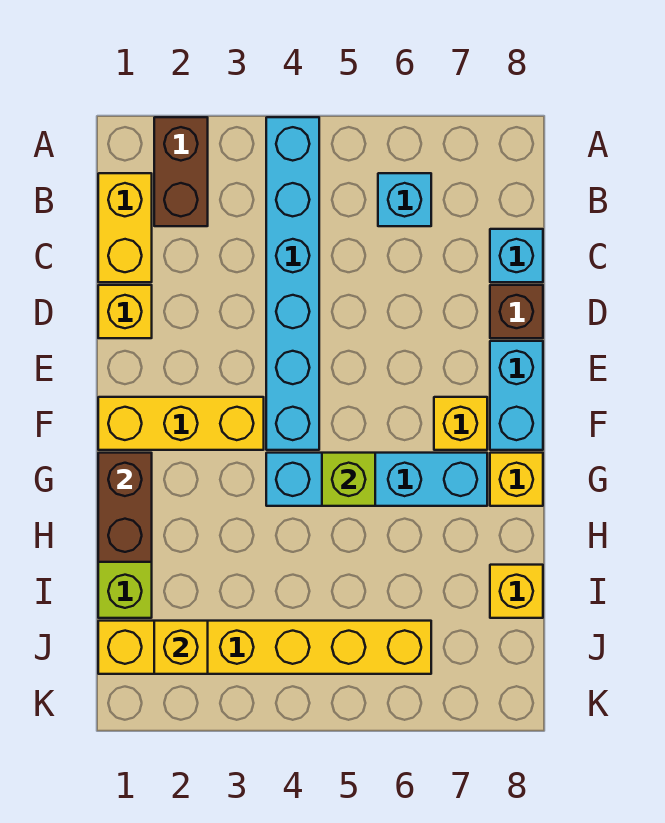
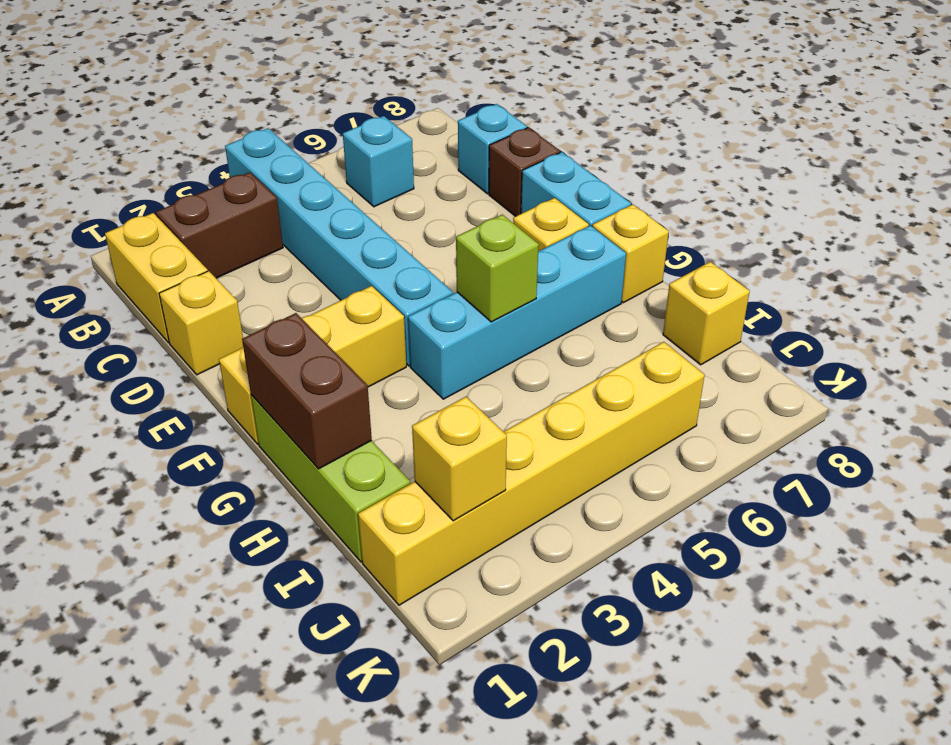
brown 1x2 brick [154,117,208,226] -> brown 1x2 brick turned to [156,172,283,278]

